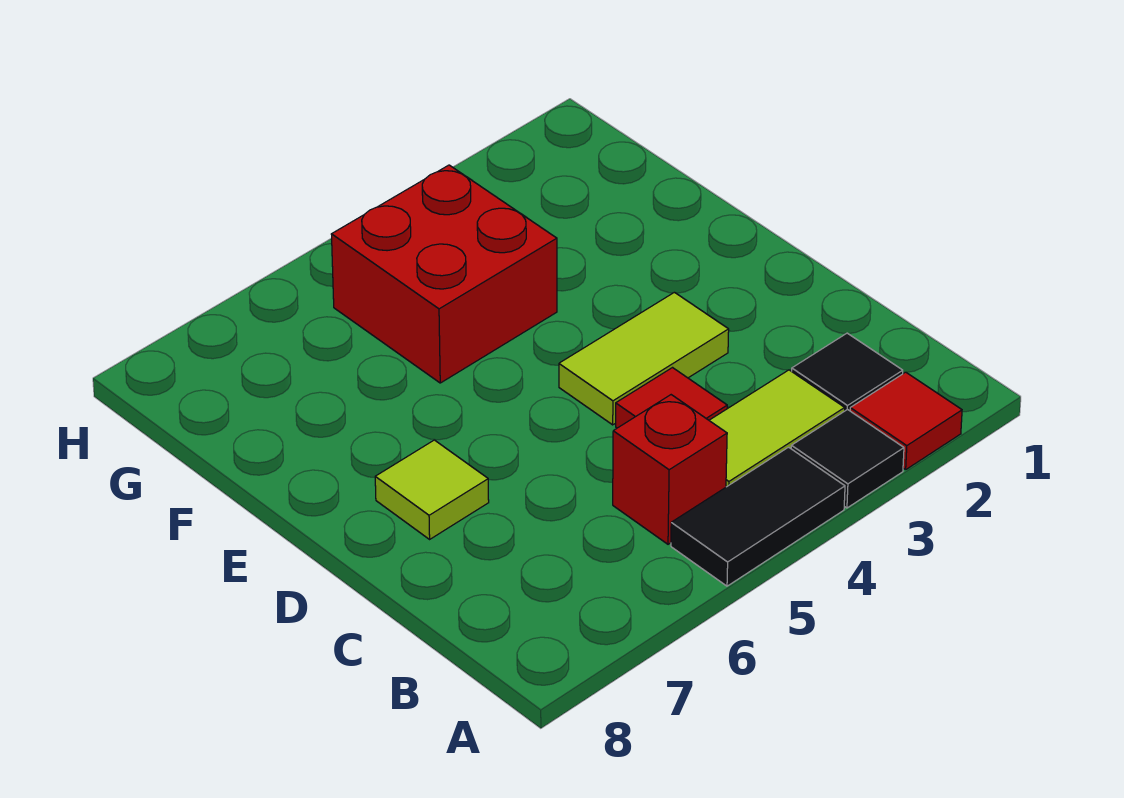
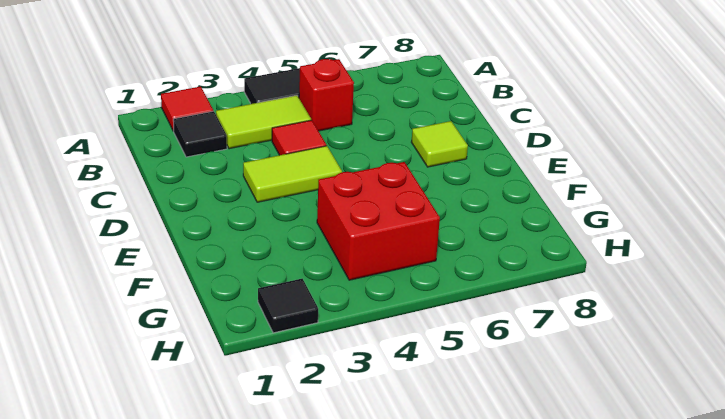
black 1x1 tile [791,409,904,508] -> black 1x1 tile moved to [258,279,318,333]

